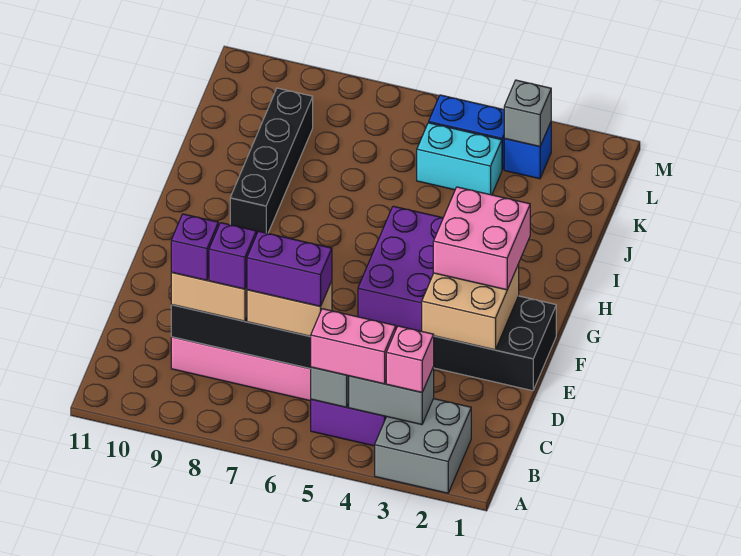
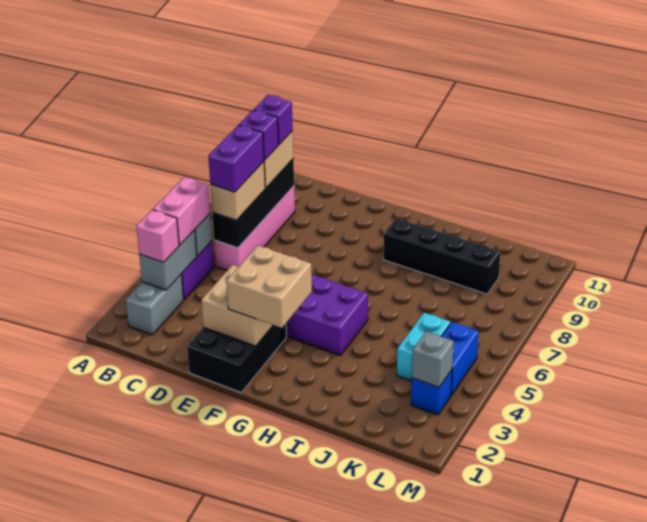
grey 2x2 brick [375,399,471,493] -> grey 1x2 brick [126,275,184,335]
pink 2x2 brick [433,187,530,290] -> tan 2x2 brick [227,246,312,328]

